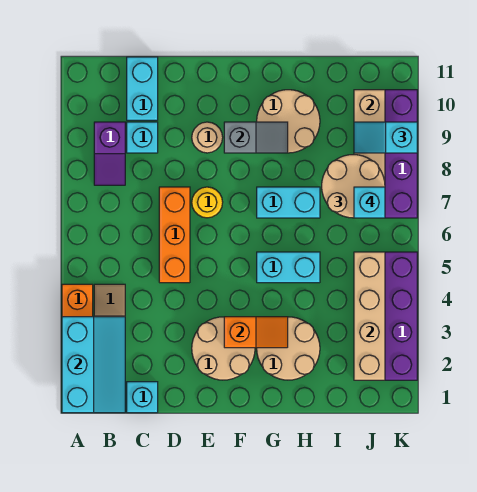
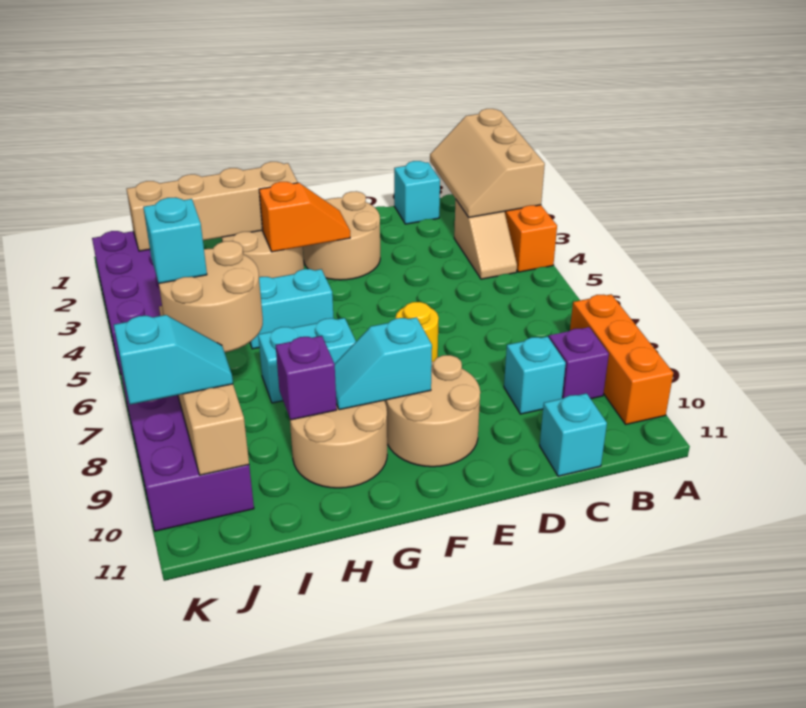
cyan 2x3 slope [62,317,125,413] -> tan 2x3 slope [430,109,545,217]
cyan 1x2 brick [127,57,158,120] -> cyan 1x1 brick [540,393,607,476]
orange 1x3 brick [159,187,190,283] -> orange 1x3 brick moved to [570,294,673,424]
tan 1x1 round brick [192,122,223,153] -> tan 2x2 round brick [385,355,480,467]
orange 1x2 slope [224,317,288,348] -> orange 1x2 slope turned to [259,182,350,252]
grey 1x2 slope [224,122,288,153] -> cyan 1x2 slope [335,317,432,410]
none -> purple 1x1 brick [276,336,337,420]
tan 1x4 brick [354,252,385,380] -> tan 1x4 brick turned to [127,162,298,251]

